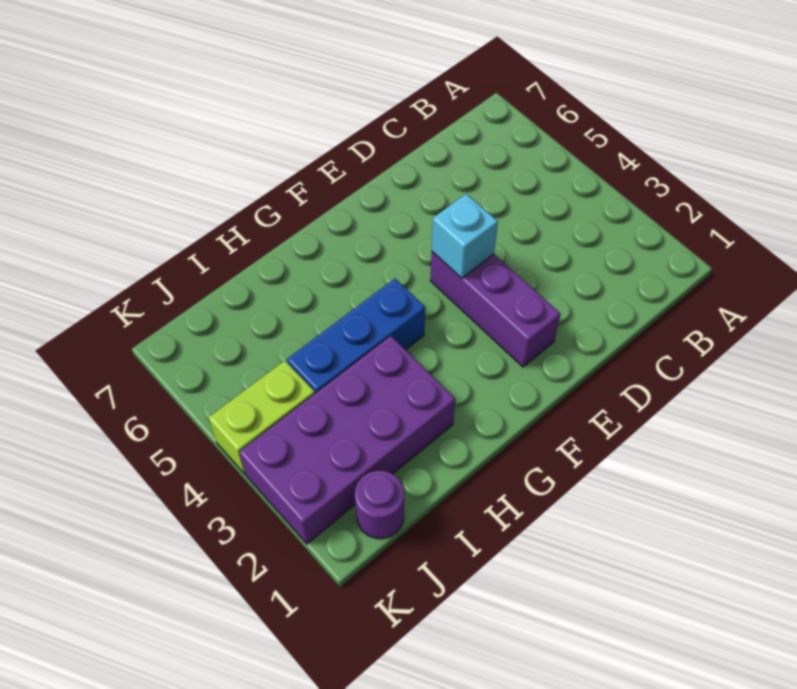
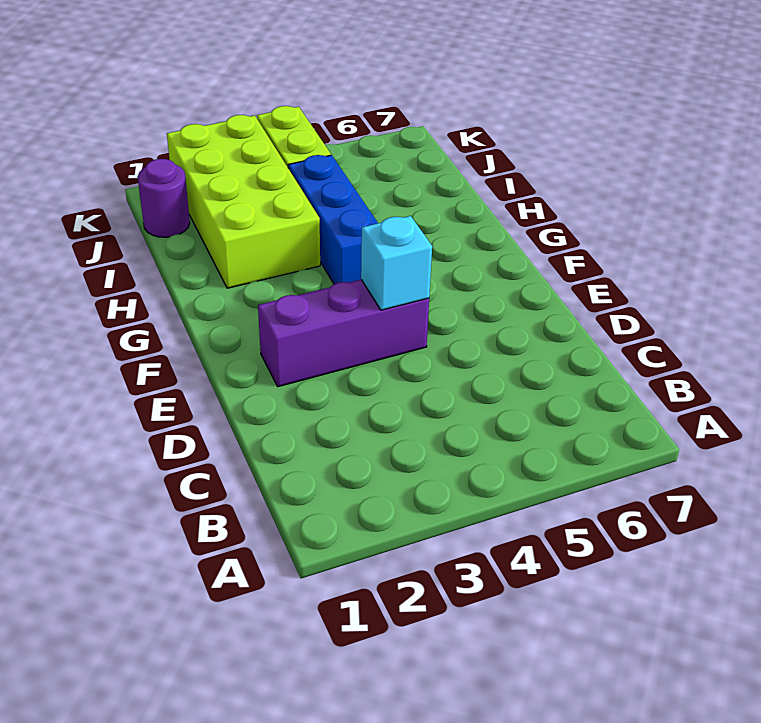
purple 2x4 brick [239,336,455,544] -> lime 2x4 brick [167,115,320,288]

